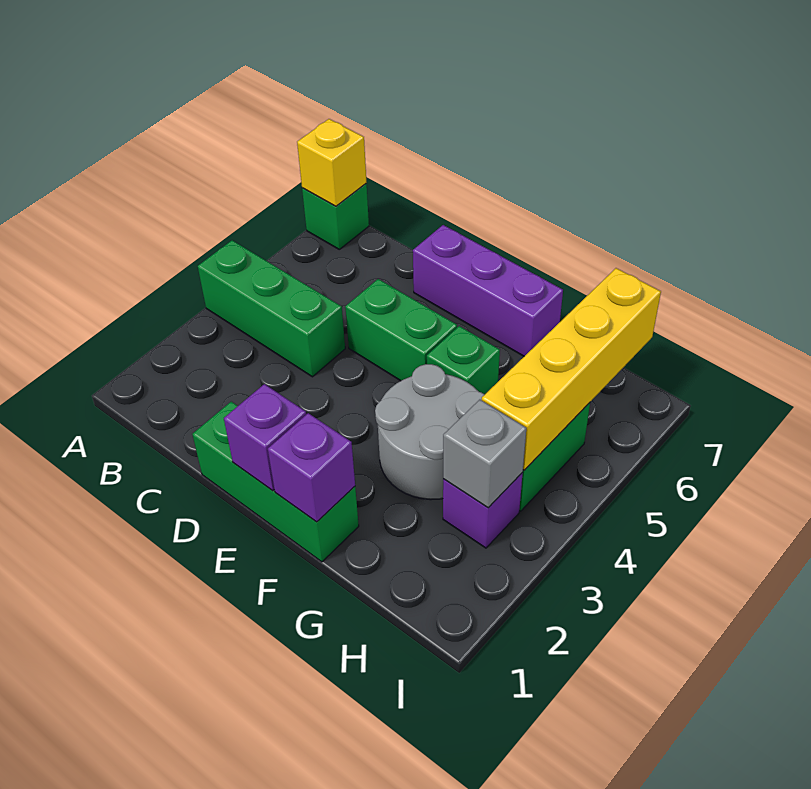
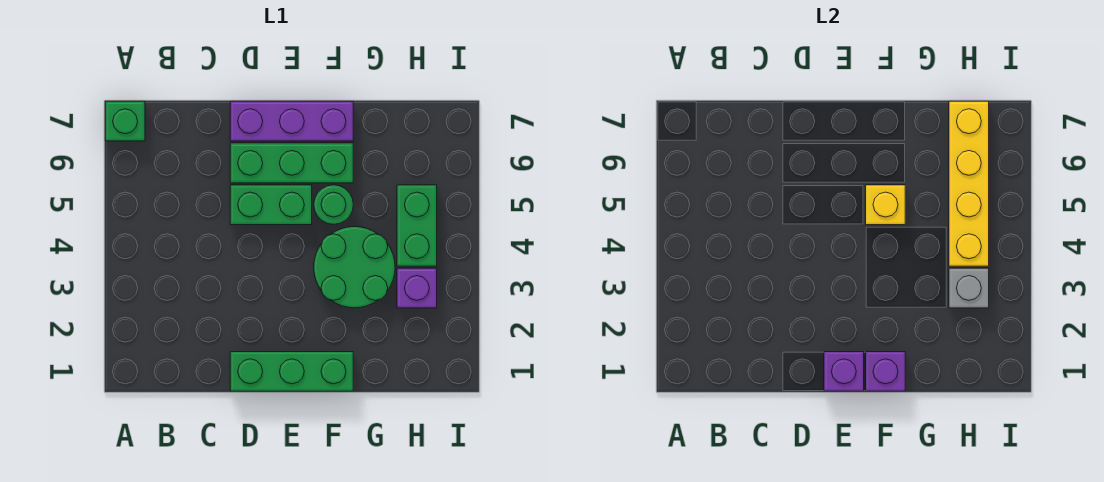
green 1x3 brick [198,240,345,377] -> green 1x3 brick moved to [230,143,353,183]
yellow 1x1 brick [297,119,367,206] -> yellow 1x1 brick moved to [866,185,905,225]
grey 2x2 round brick [375,364,485,500] -> green 2x2 round brick [314,227,395,308]
green 1x1 brick [427,326,500,394] -> green 1x1 round brick [314,185,353,224]

